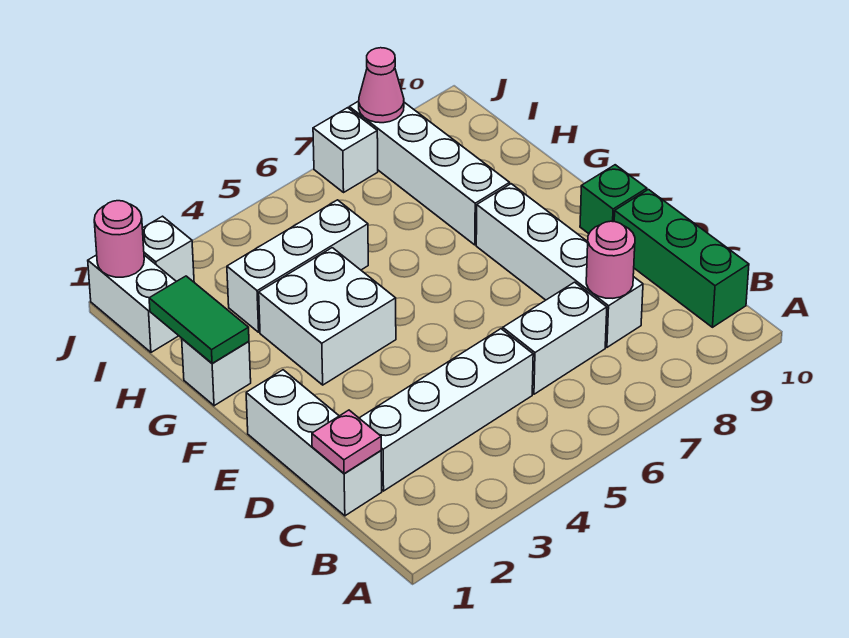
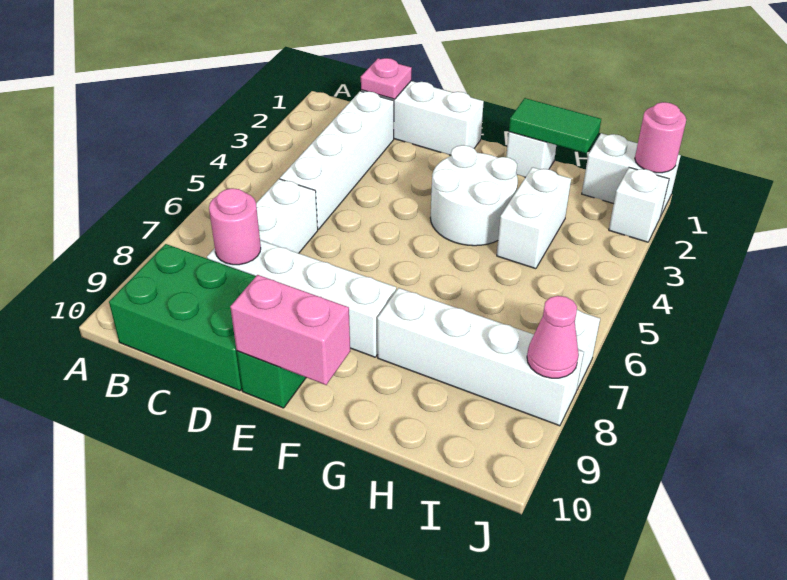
green 1x3 brick [614,190,749,327] -> green 2x3 brick [109,244,256,391]
none -> pink 1x2 brick [230,275,350,385]
white 2x2 brick [259,248,396,385] -> white 2x2 round brick [430,145,518,246]
white 1x3 brick [227,200,368,332] -> white 1x2 brick [497,167,571,269]

